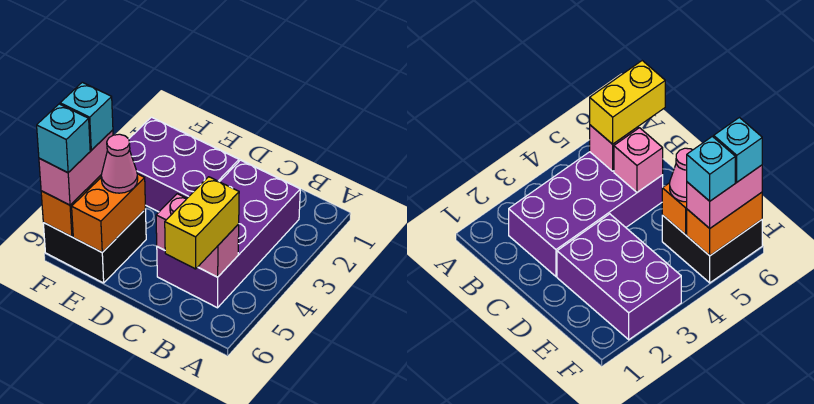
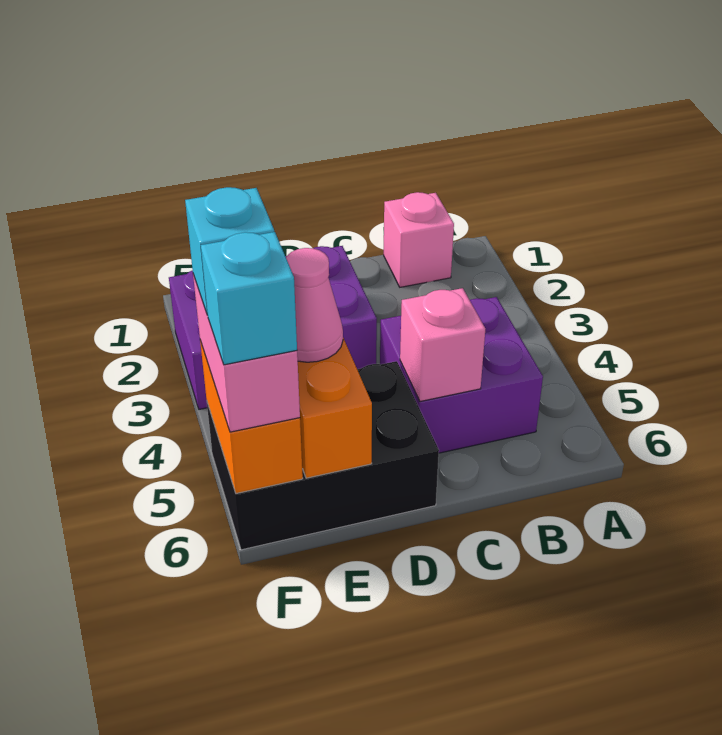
purple 2x4 brick [157,160,300,308] -> purple 2x2 brick [380,297,543,453]
pink 1x1 brick [198,224,239,277] -> pink 1x1 brick moved to [384,192,454,287]
yellow 1x2 brick [165,177,239,269] -> none
black 2x2 brick [43,209,146,283] -> black 2x3 brick [207,361,439,550]

